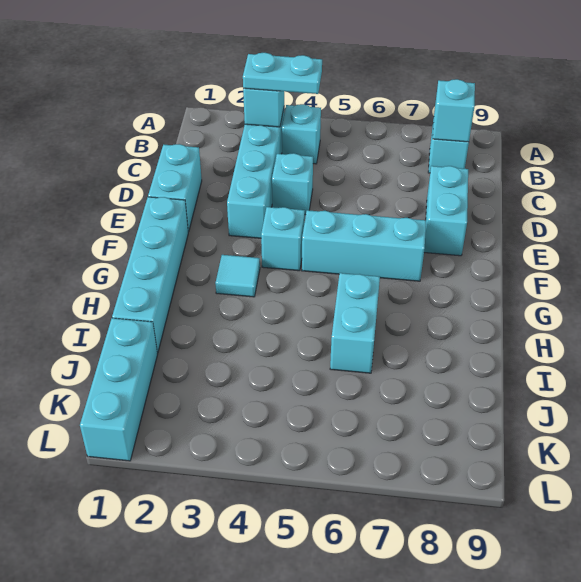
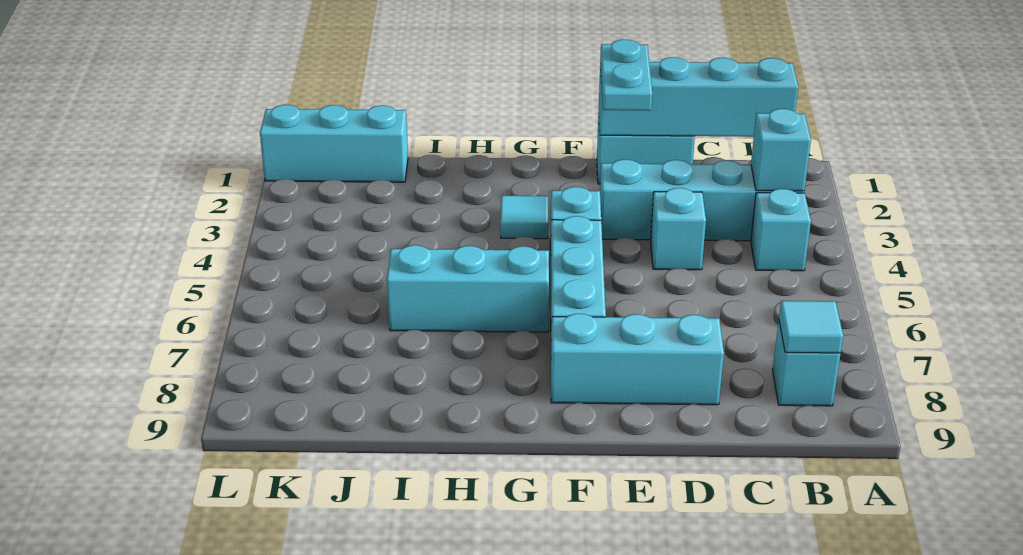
cyan 1x2 plate [243,53,322,94] -> cyan 1x2 plate moved to [600,40,652,110]
cyan 1x1 brick [433,79,475,142] -> cyan 1x1 tile [779,301,843,353]
cyan 1x2 brick [424,166,468,256] -> cyan 1x3 brick [551,314,724,405]
cyan 1x4 brick [112,197,188,353] -> cyan 1x4 brick moved to [599,57,798,137]
cyan 1x2 brick [330,273,380,373] -> cyan 1x3 brick [387,245,549,332]

